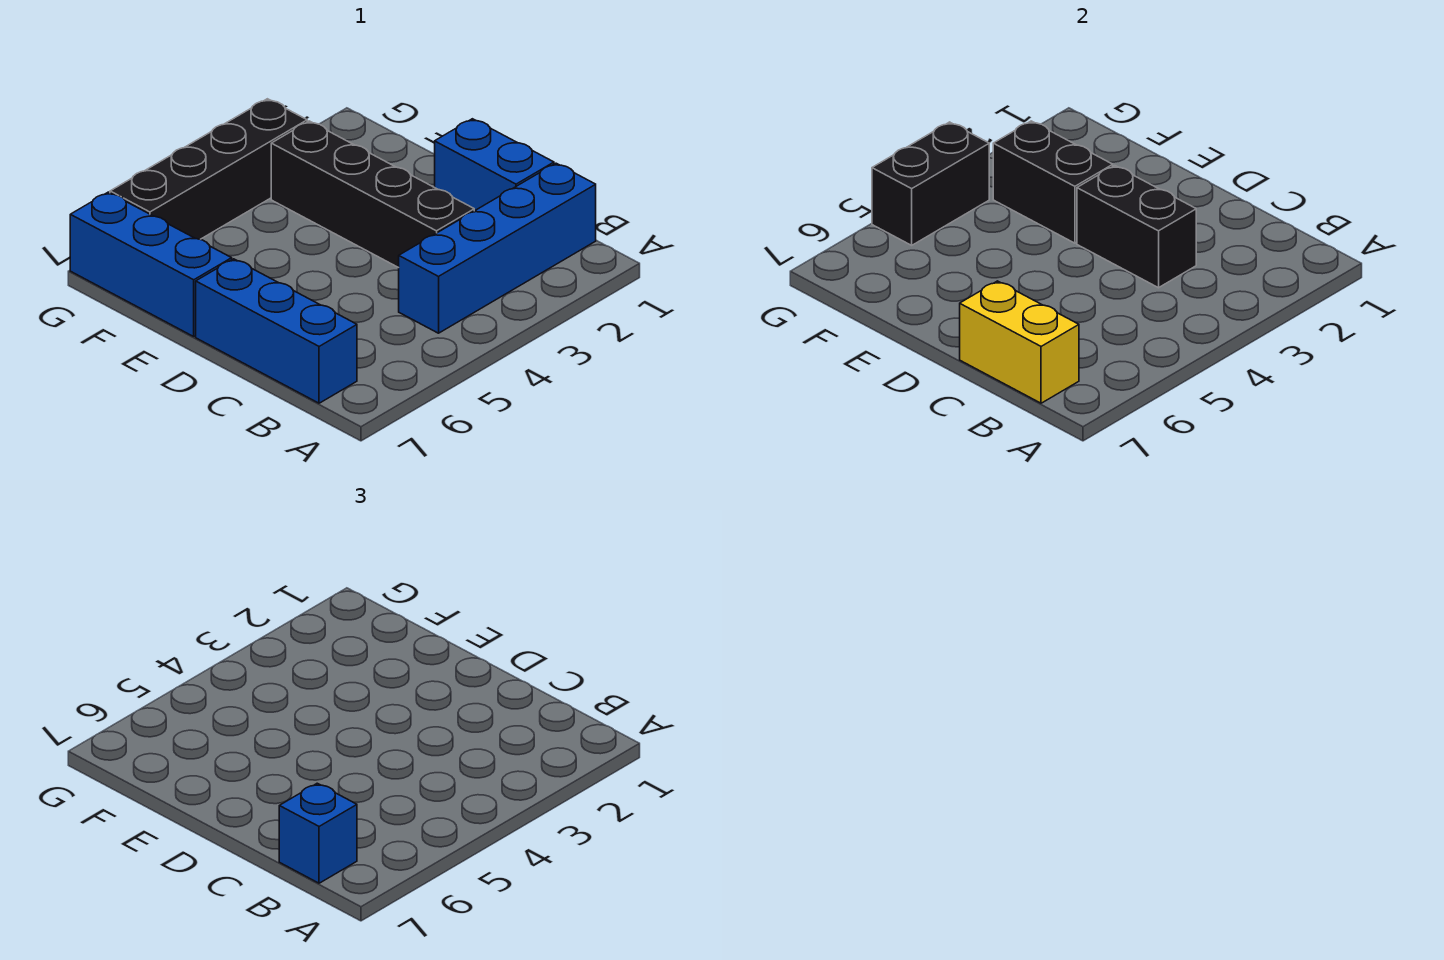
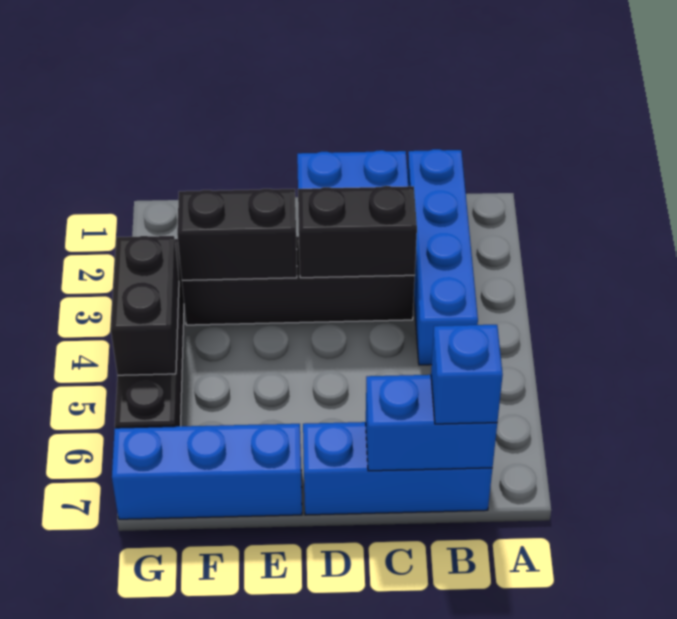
yellow 1x2 brick [960,281,1079,403] -> blue 1x2 brick [366,375,497,471]

